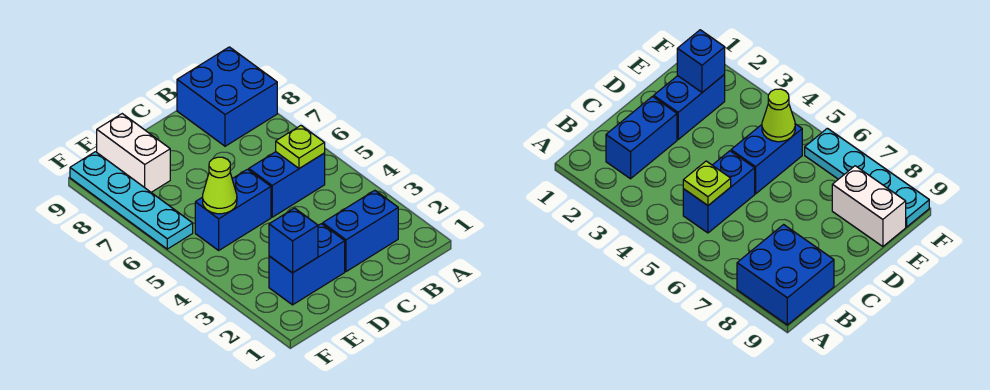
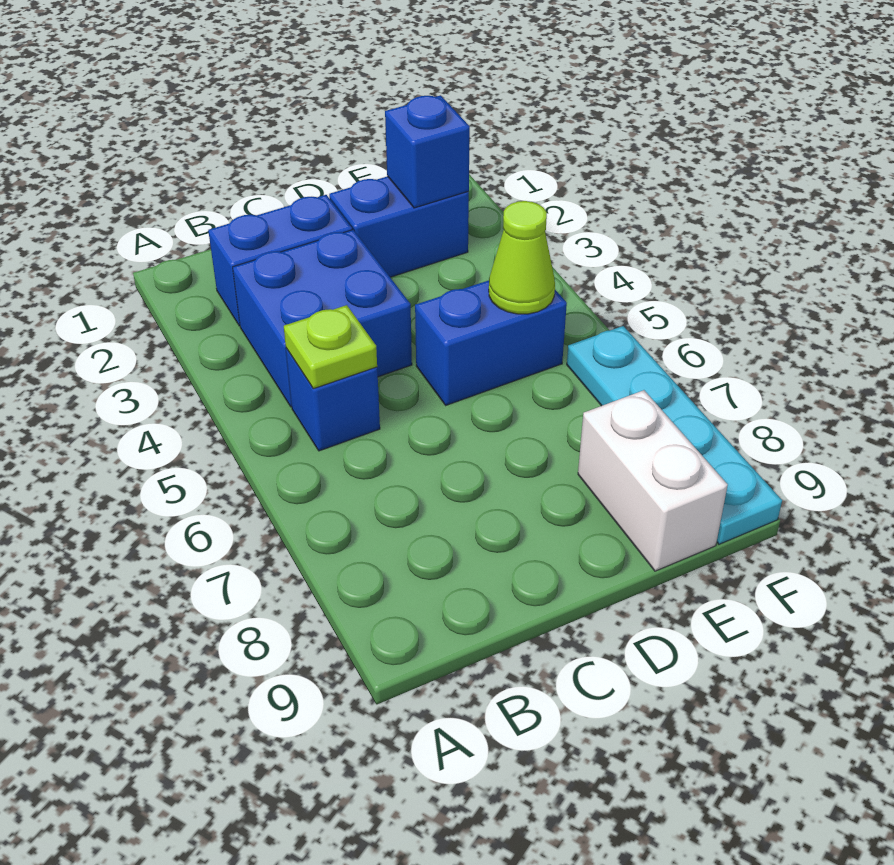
blue 2x2 brick [177,47,277,146] -> blue 2x2 brick moved to [233,230,412,407]
blue 1x2 brick [249,152,325,217] -> blue 1x1 brick [286,348,380,451]

